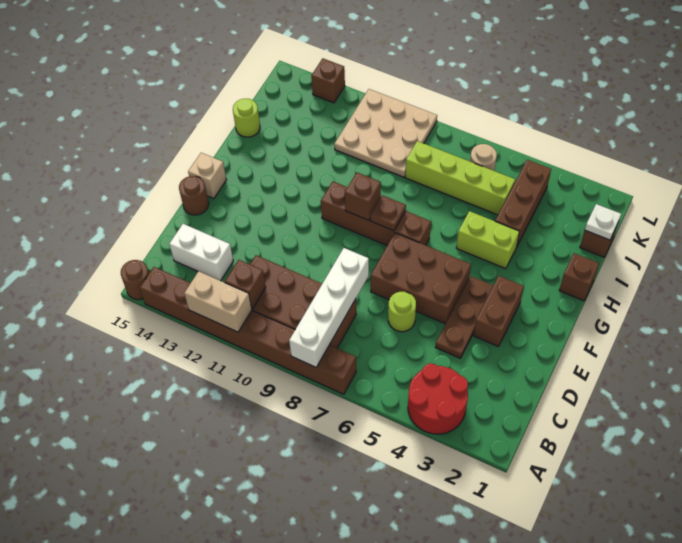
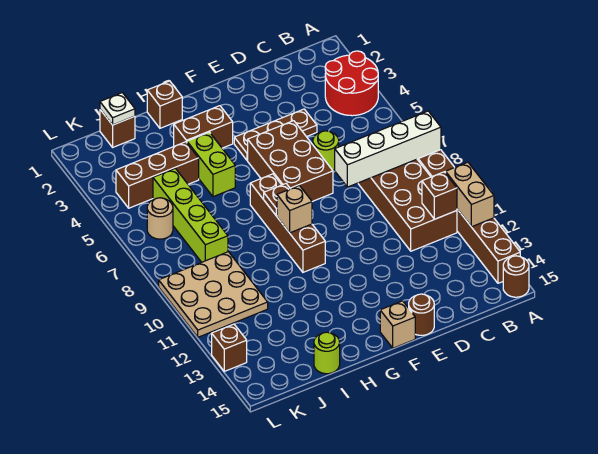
white 1x2 brick [169,224,233,281] -> none
brown 1x2 brick [474,276,524,347] -> brown 1x2 brick moved to [174,106,233,148]
brown 1x1 brick [345,173,381,220] -> tan 1x1 brick [277,185,312,233]

